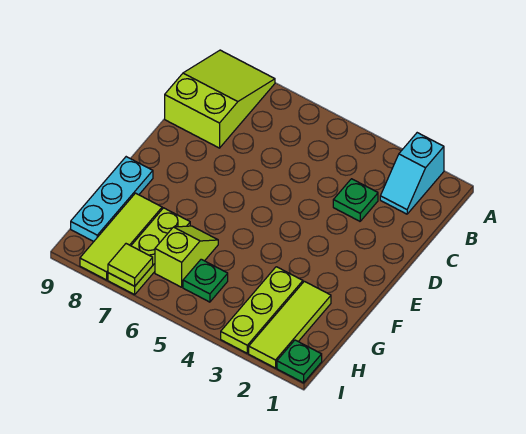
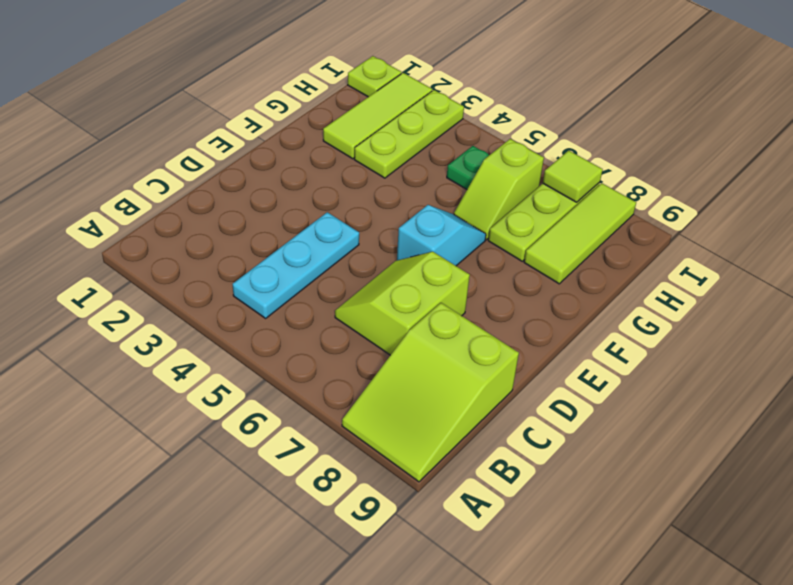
cyan 1x2 slope [380,133,444,214] -> cyan 1x2 slope moved to [397,205,486,266]
green 1x1 plate [333,179,378,221] -> none
none -> lime 2x2 slope [335,252,470,355]
cyan 1x3 plate [71,157,153,242] -> cyan 1x3 plate moved to [233,212,359,318]
green 1x1 plate [277,340,322,383] -> lime 1x1 plate [348,56,402,97]

